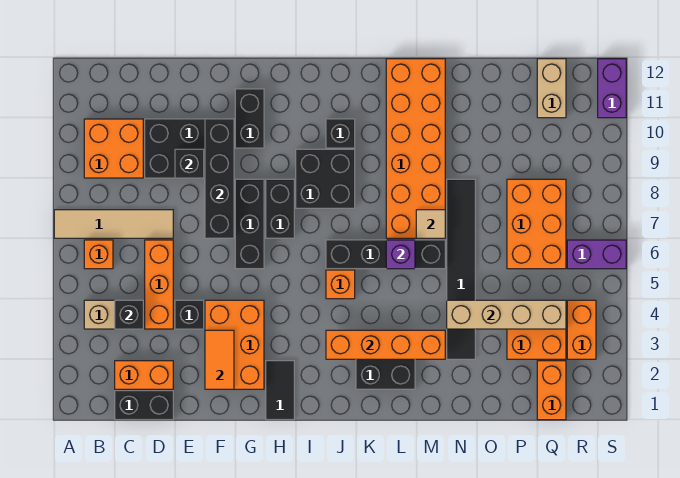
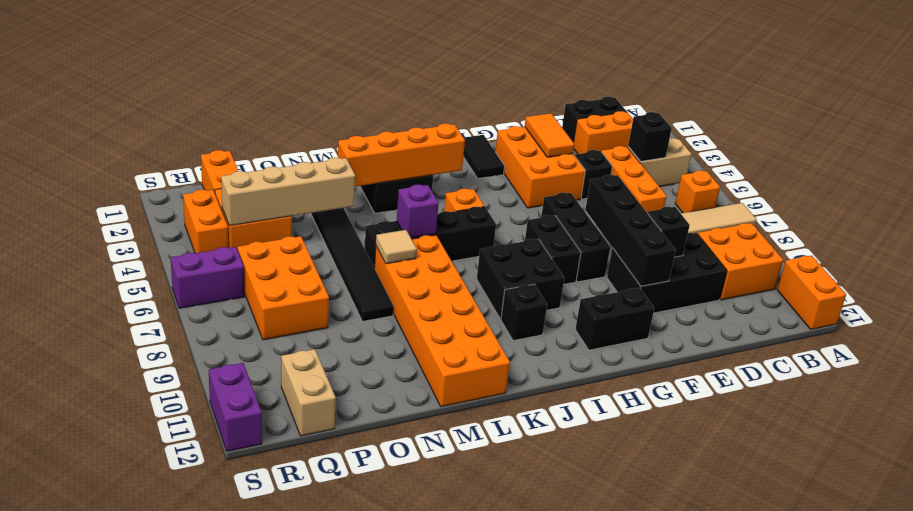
none -> orange 1x2 brick [777,256,846,329]
black 1x2 brick [235,89,264,148] -> black 1x2 brick turned to [575,288,654,350]

